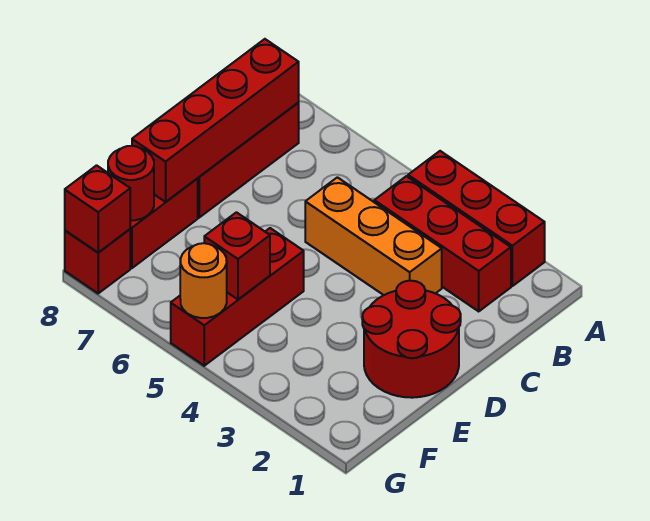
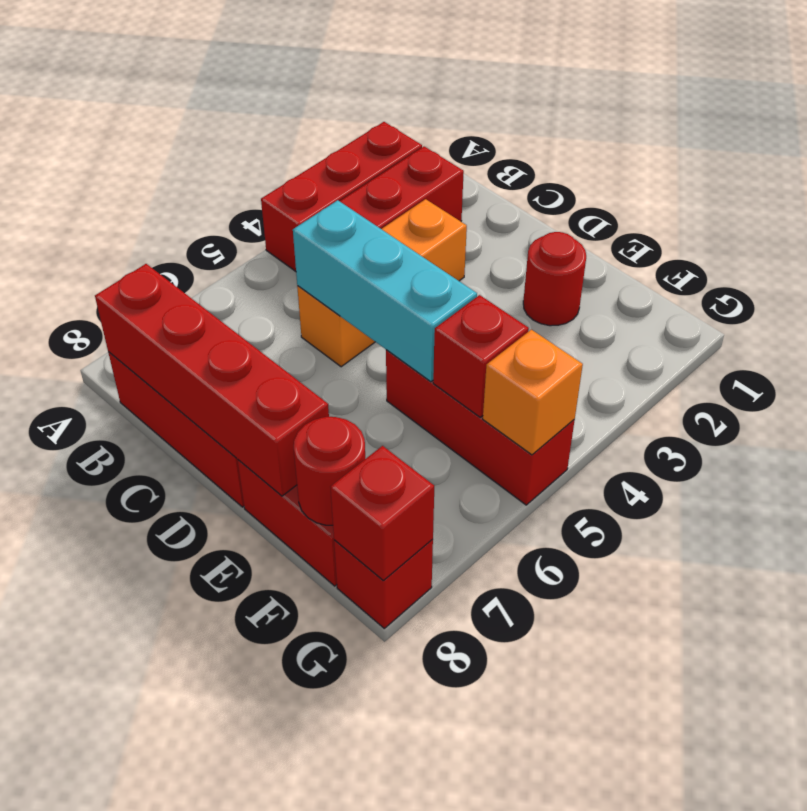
none -> cyan 1x3 brick [293,200,477,382]
red 2x2 round brick [362,281,461,398] -> red 1x1 round brick [523,232,586,326]
orange 1x1 round brick [180,243,227,318] -> orange 1x1 brick [483,330,583,455]

